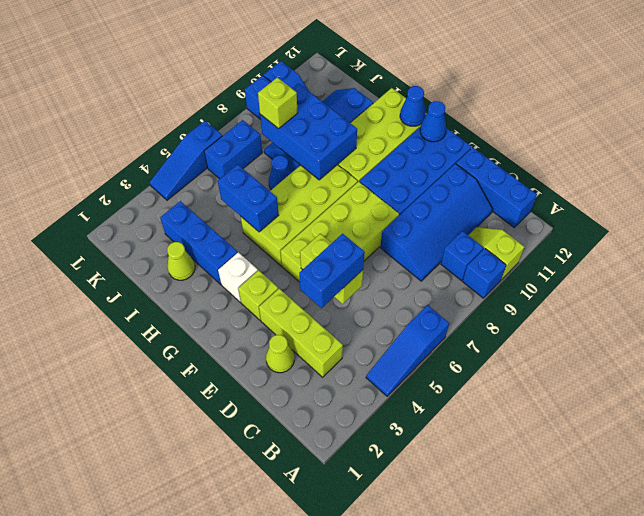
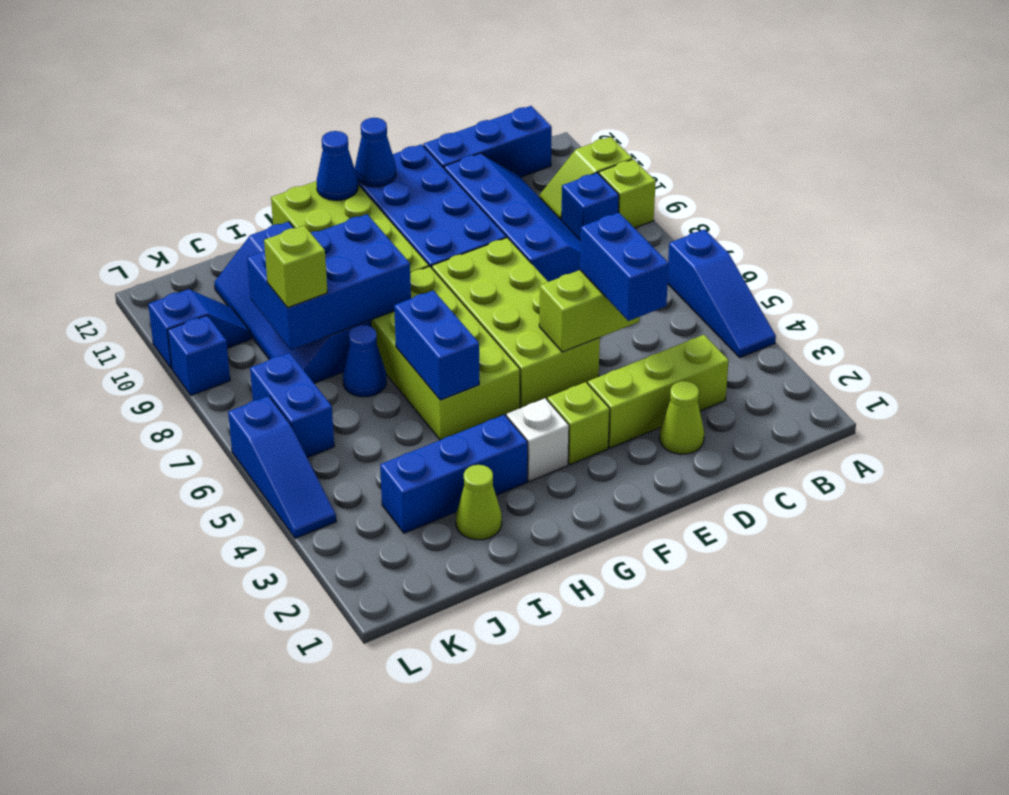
blue 1x1 brick [463,248,506,298] -> lime 1x1 brick [599,159,656,228]
blue 1x2 brick [218,164,279,232] -> blue 1x2 brick turned to [394,290,479,400]

